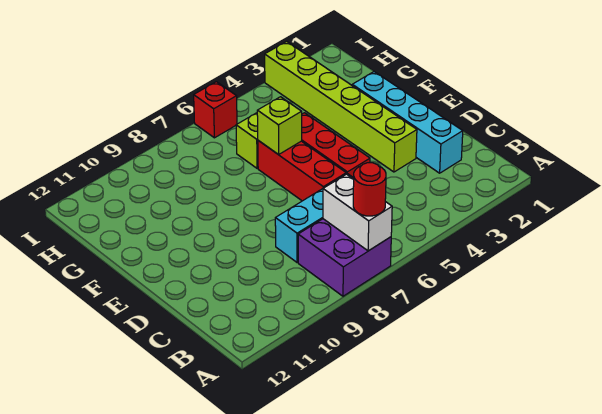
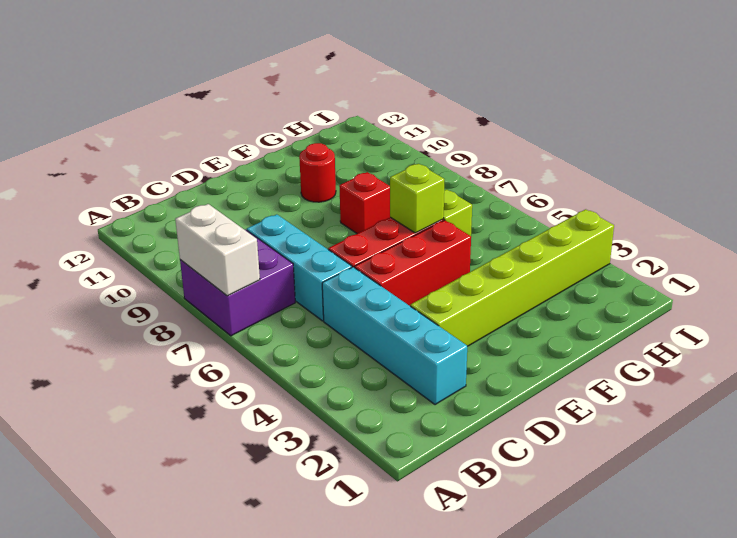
white 1x2 brick [323,174,392,251] -> white 1x2 brick turned to [175,204,260,296]
red 1x1 round brick [353,163,386,216] -> red 1x1 round brick moved to [299,143,336,202]
cyan 1x4 brick [352,72,463,173] -> cyan 1x4 brick turned to [322,267,467,405]
red 1x1 brick [194,82,237,138] -> red 1x1 brick moved to [339,172,390,234]

